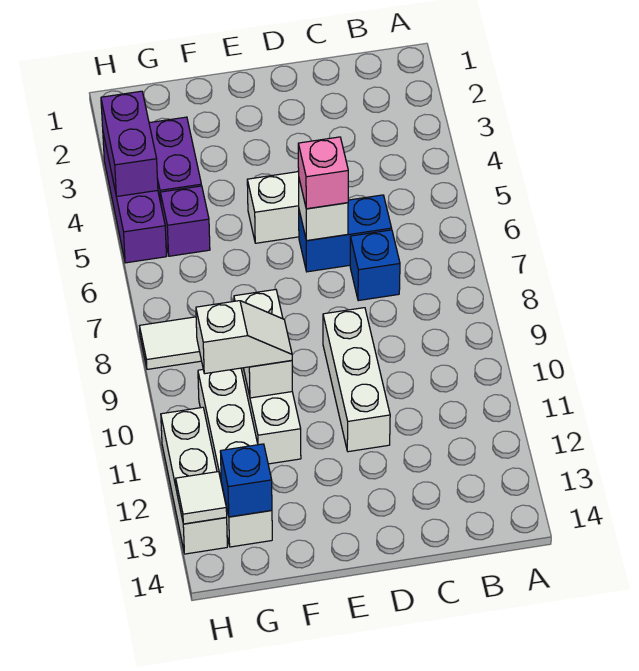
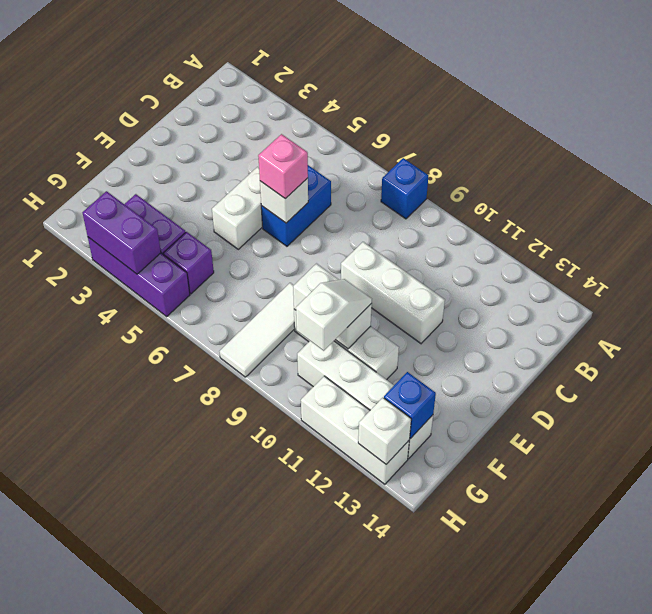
blue 1x1 brick [350,230,400,301] -> blue 1x1 brick moved to [381,158,428,219]
white 1x1 tile [176,472,227,524] -> white 1x1 brick [358,398,411,464]

